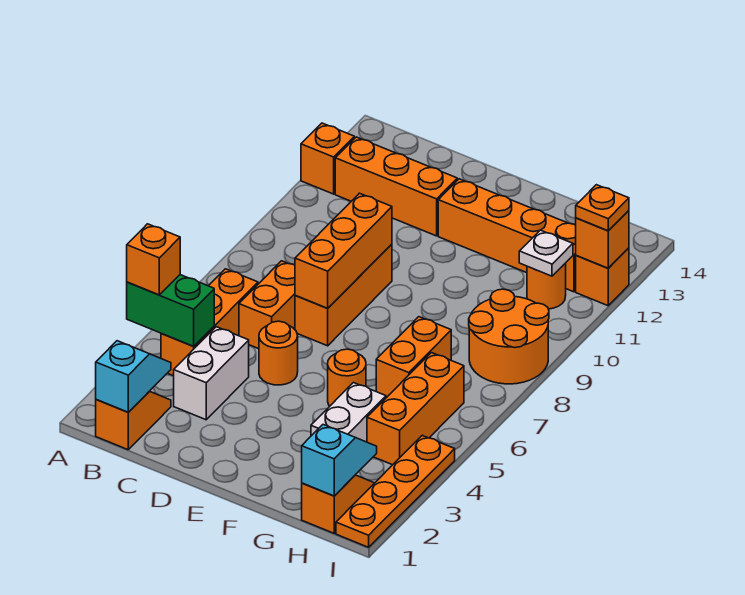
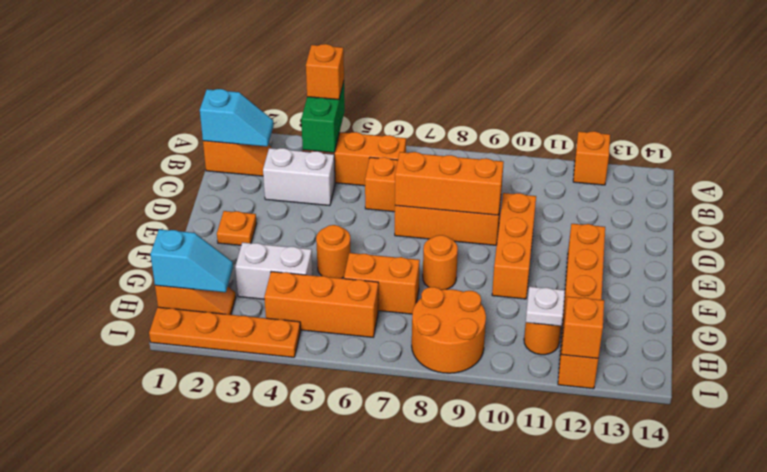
orange 1x3 brick [335,137,457,236] -> orange 1x3 brick moved to [492,193,536,299]
orange 1x1 round brick [259,321,298,385] -> orange 1x1 round brick moved to [423,235,458,290]
orange 1x1 plate [576,185,629,231] -> orange 1x1 plate moved to [217,211,257,245]

